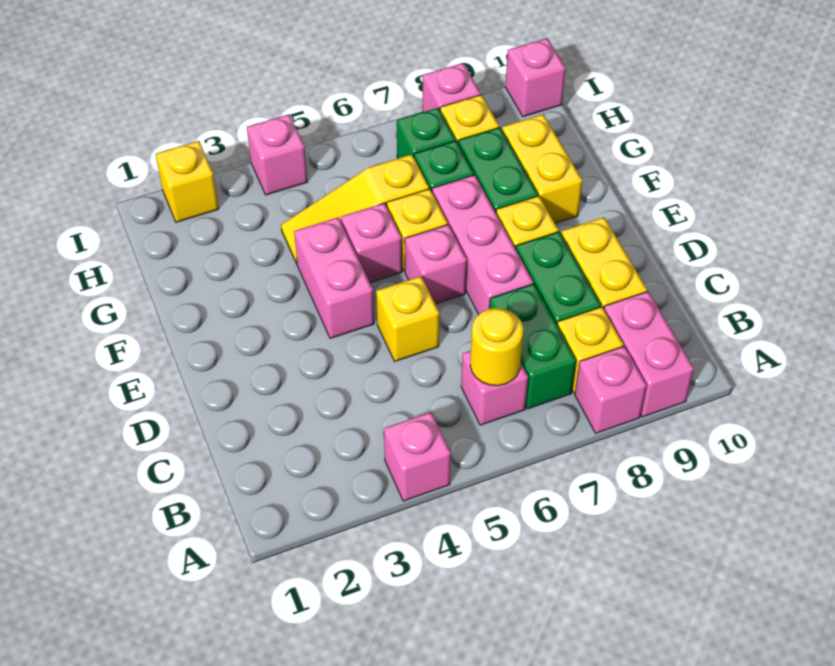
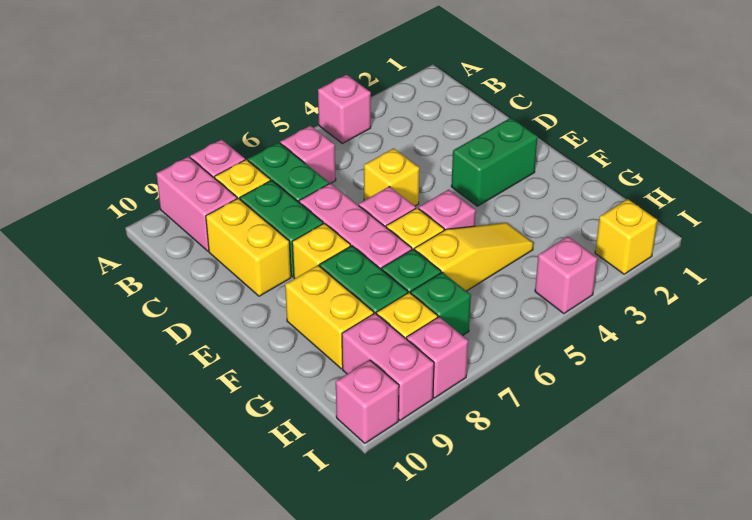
yellow 1x1 round brick [470,308,523,386] -> none
none -> green 1x2 brick [451,118,538,206]
pink 1x2 brick [294,217,374,338] -> pink 1x2 brick moved to [342,313,434,420]

